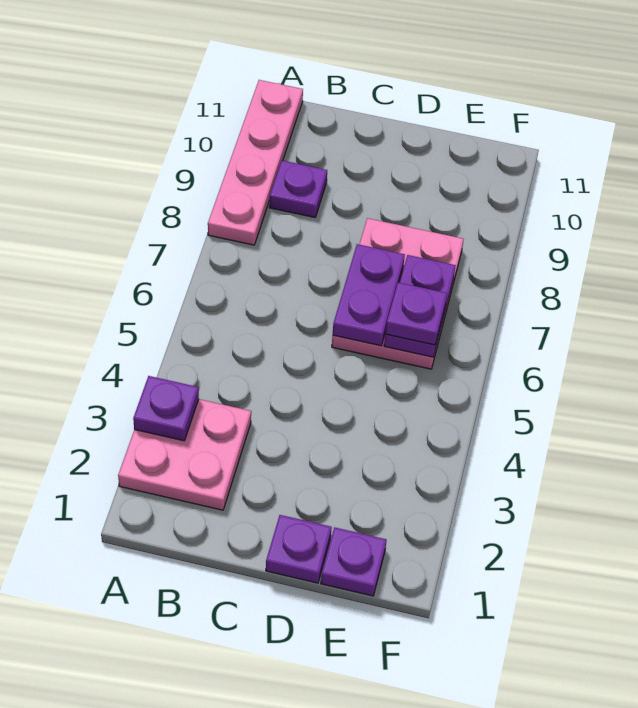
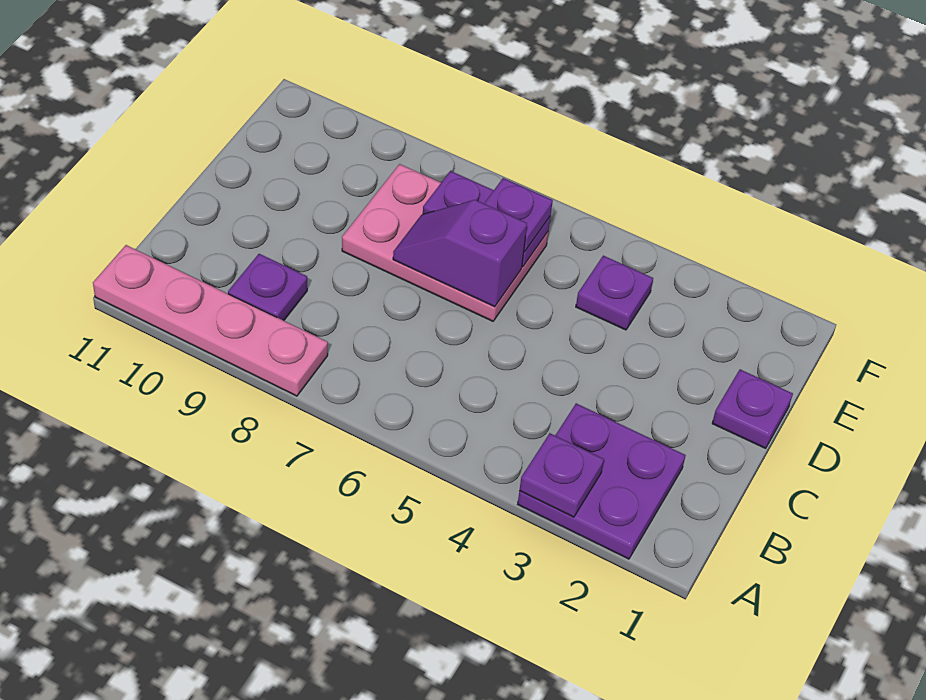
pink 2x2 plate [118,399,251,510] -> purple 2x2 plate [518,403,686,559]
purple 1x2 plate [333,244,405,346] -> purple 1x2 slope [393,200,527,307]
purple 1x1 plate [321,527,387,596] -> purple 1x1 plate moved to [576,256,653,330]

